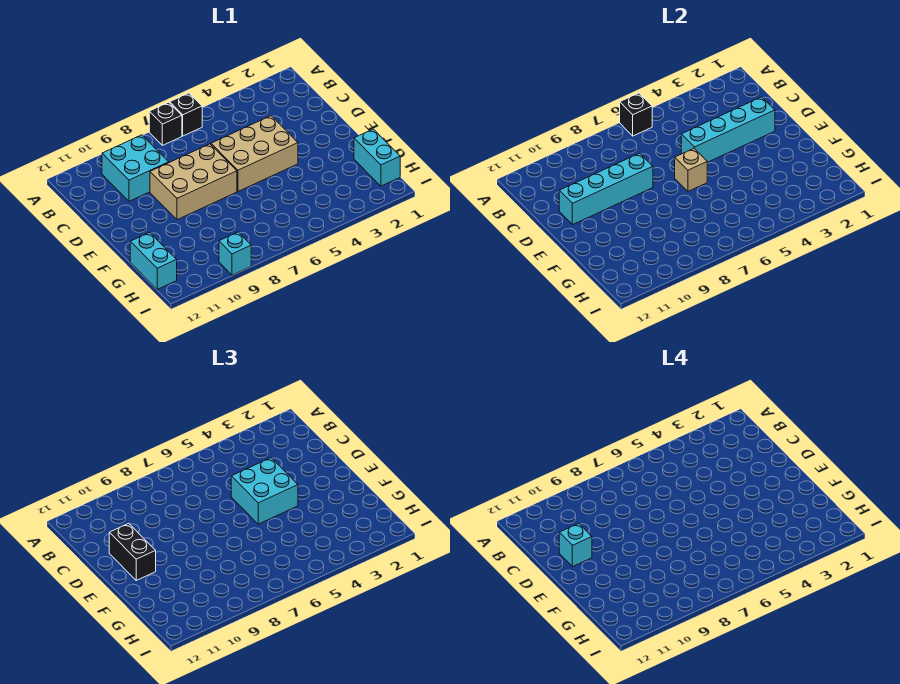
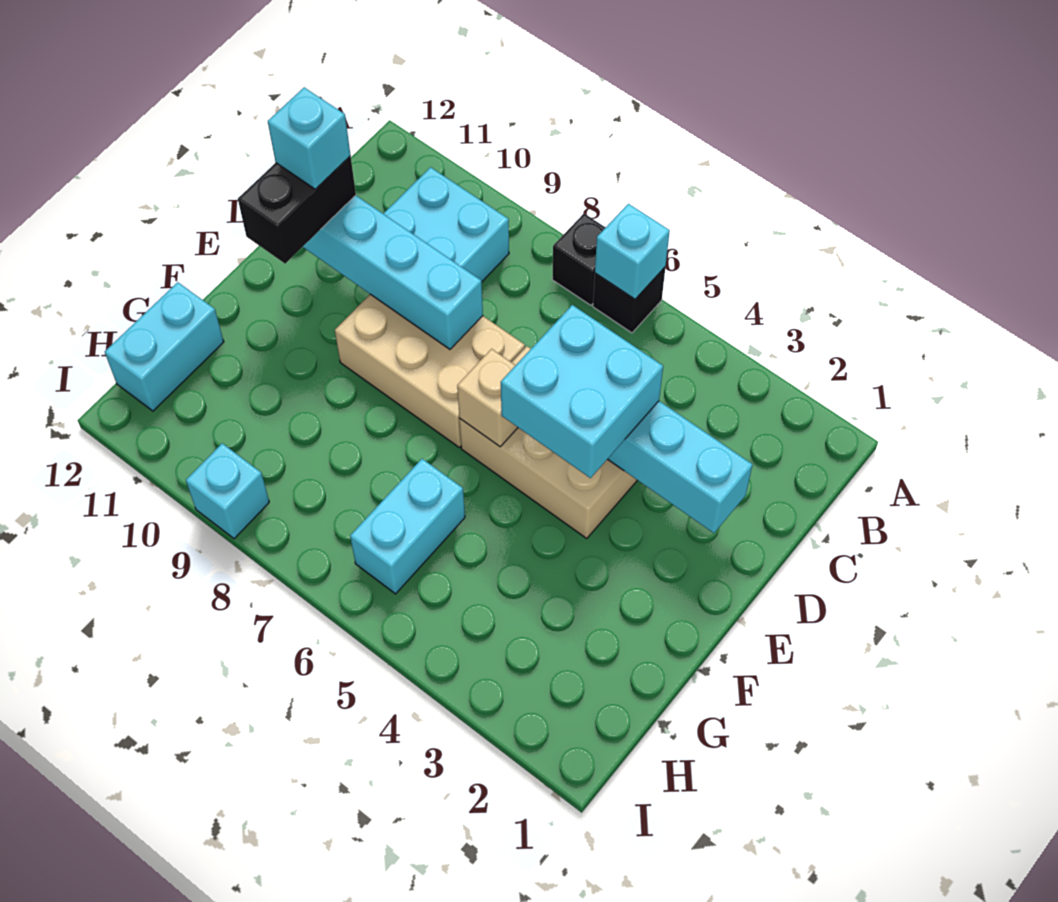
black 1x1 brick [620,93,652,136] -> cyan 1x1 brick [595,204,670,299]
cyan 1x2 brick [354,129,400,186] -> cyan 1x2 brick moved to [350,459,465,594]

